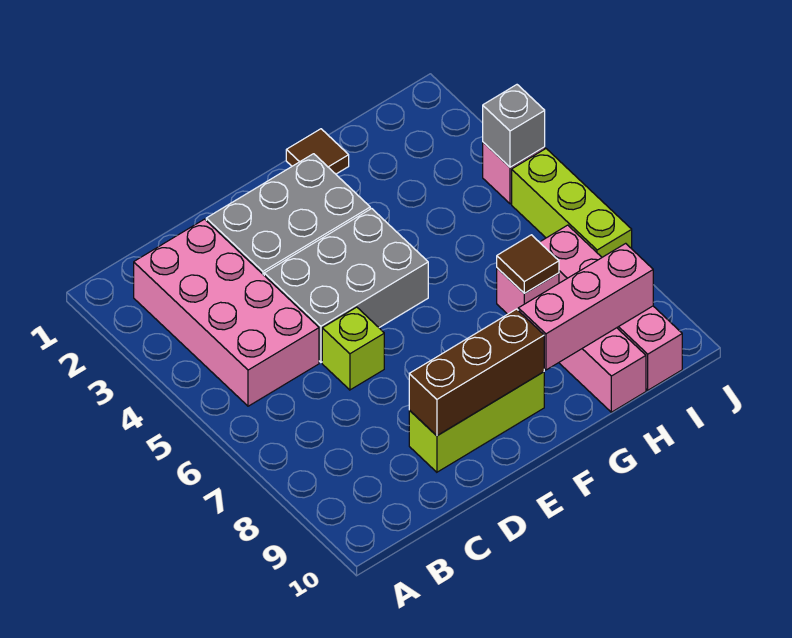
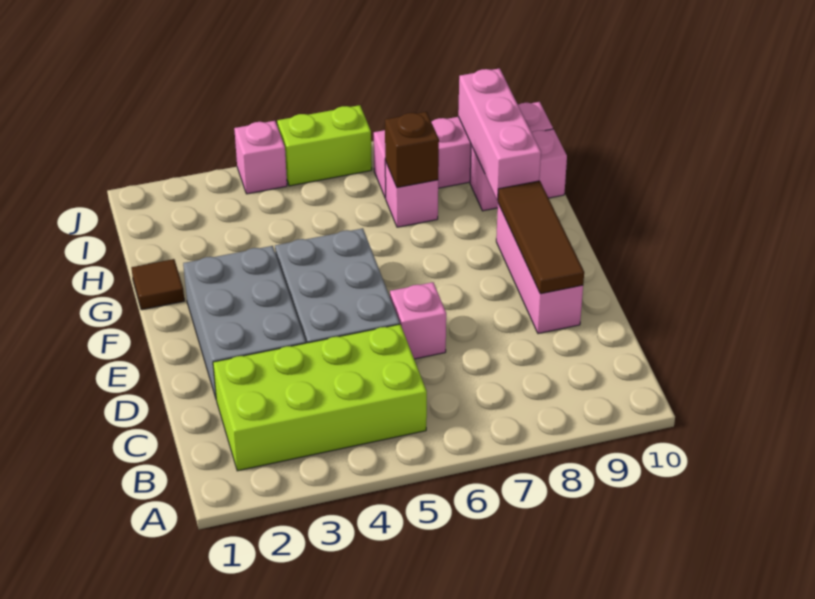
pink 2x4 brick [134,219,319,406] -> lime 2x4 brick [213,324,427,471]
lime 1x1 brick [322,307,384,390] -> pink 1x1 brick [390,282,446,359]
lime 1x3 brick [409,372,544,472] -> pink 1x3 brick [496,204,583,334]
brown 1x3 brick [409,309,544,436] -> brown 1x3 tile [498,181,584,294]
brown 1x1 tile [497,235,559,293] -> brown 1x1 brick [385,112,439,188]
grey 1x1 brick [483,85,545,167] -> none
lime 1x3 brick [512,149,632,257] -> lime 1x2 brick [277,105,372,186]

